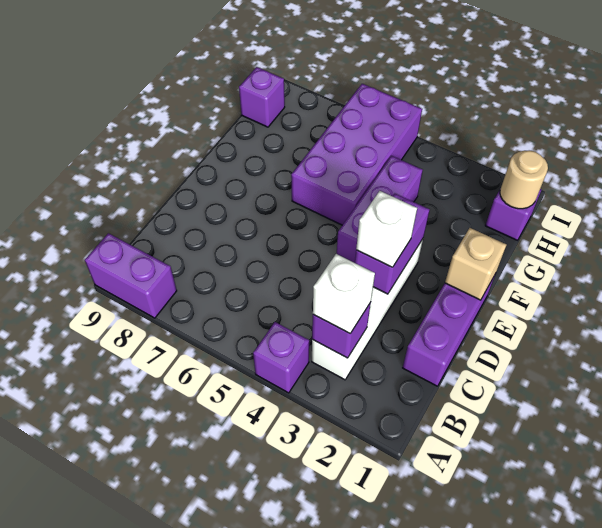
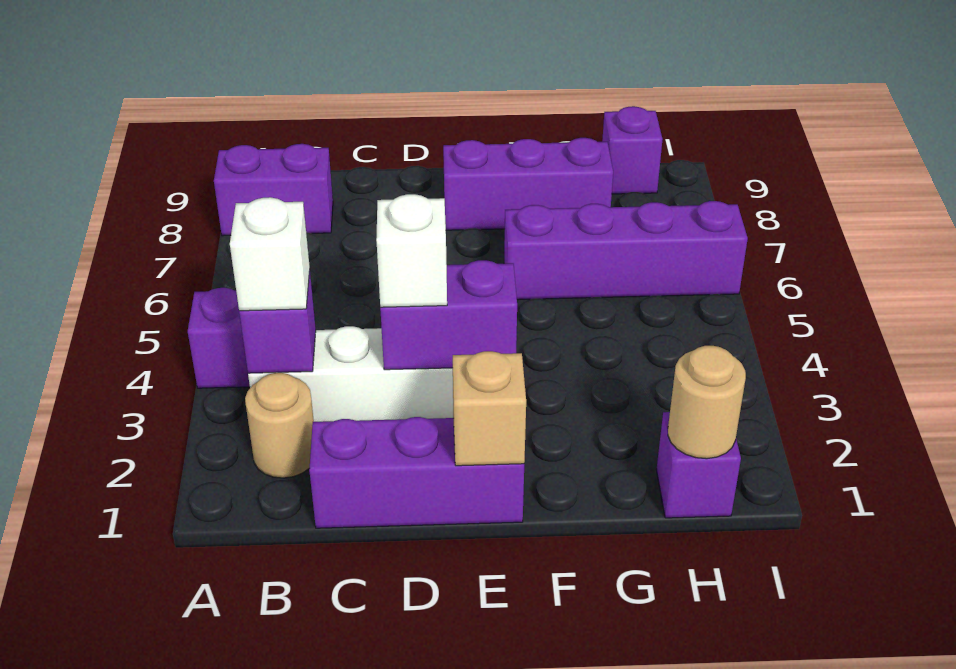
purple 1x2 brick [85,233,177,318] -> purple 1x2 brick turned to [214,144,333,236]
none -> tan 1x1 round brick [245,373,314,478]
purple 1x3 brick [337,156,423,263] -> purple 1x3 brick moved to [443,138,613,230]
purple 2x4 brick [291,84,422,225] -> purple 1x4 brick [504,201,748,300]

